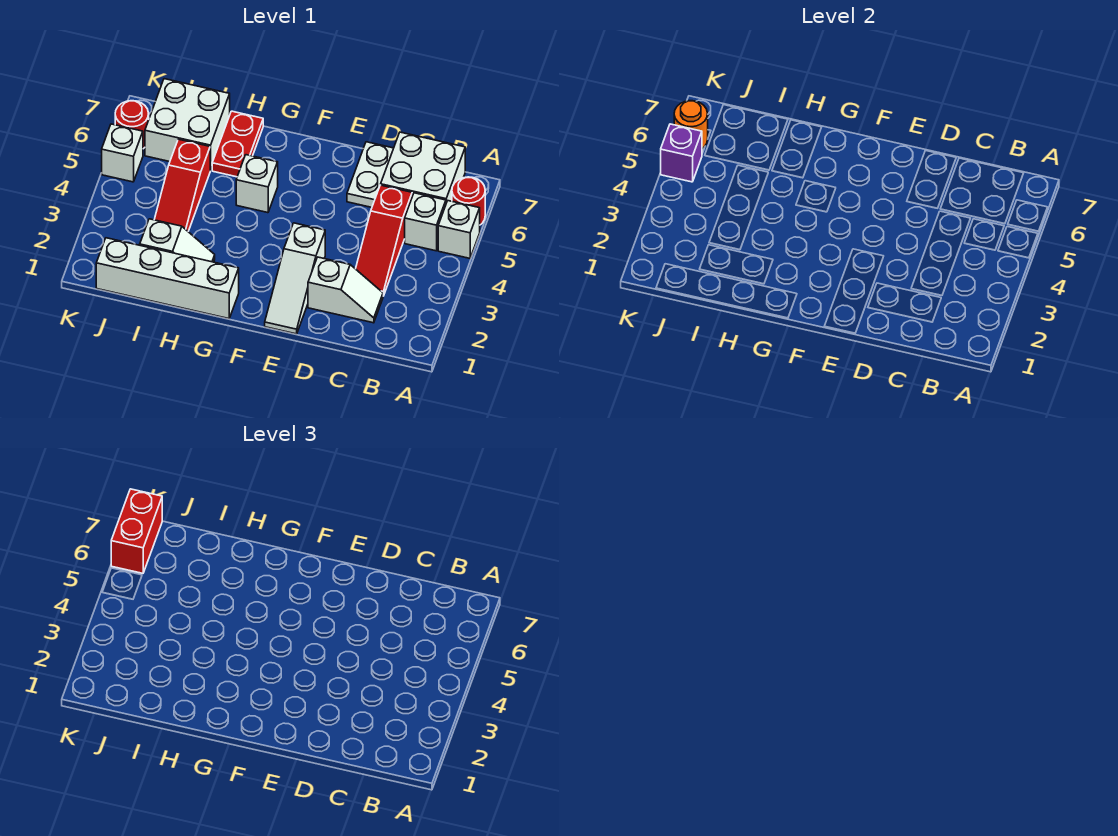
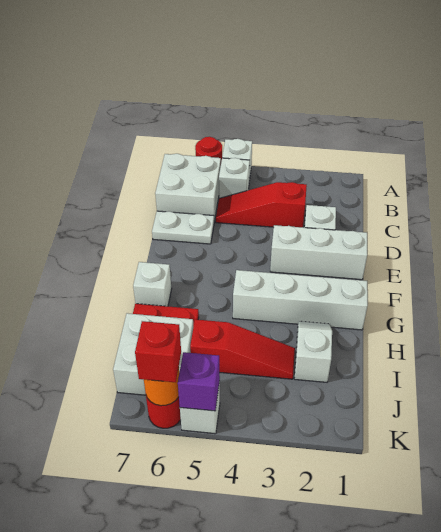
red 1x3 slope [356,185,412,296] -> red 1x3 slope turned to [216,182,307,227]
white 1x3 slope [265,223,325,334] -> white 1x3 brick [270,225,367,280]
white 1x4 brick [96,238,239,319] -> white 1x4 brick turned to [233,270,368,330]
white 1x1 brick [236,155,278,213] -> white 1x1 brick moved to [133,262,172,306]
red 1x2 brick [111,489,162,573] -> red 1x1 brick [135,321,181,382]

